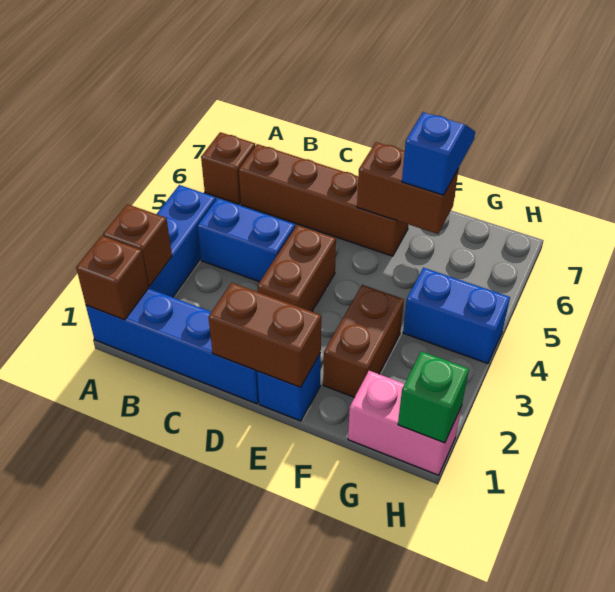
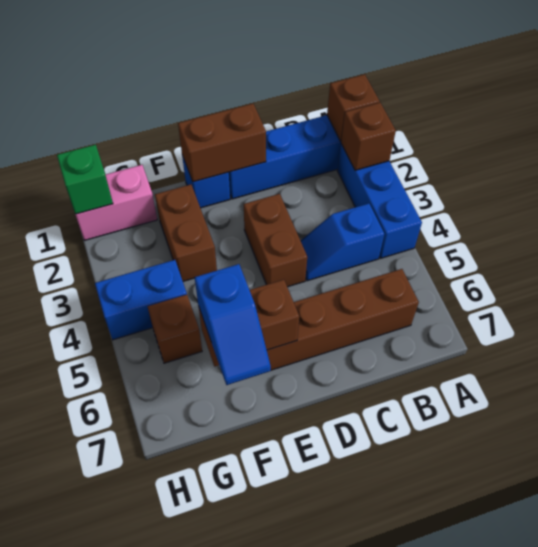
brown 1x1 brick [201,132,255,204] -> brown 1x1 brick moved to [148,295,202,363]
blue 1x2 brick [197,198,295,282] -> blue 1x2 slope [301,203,384,281]

